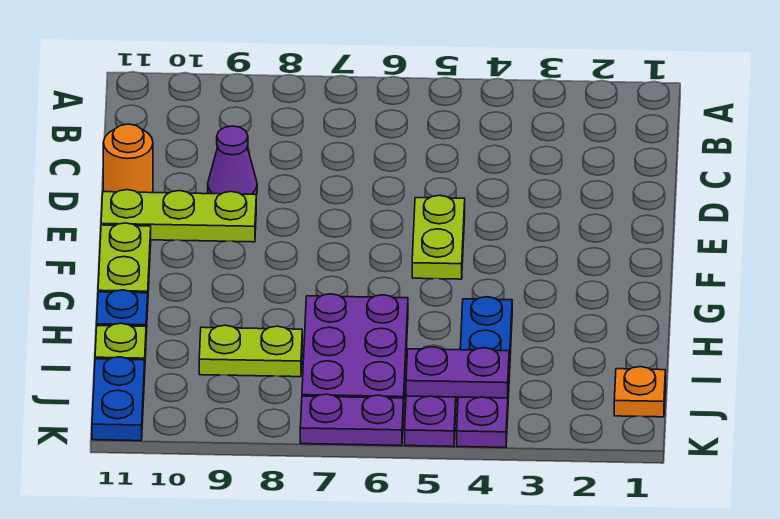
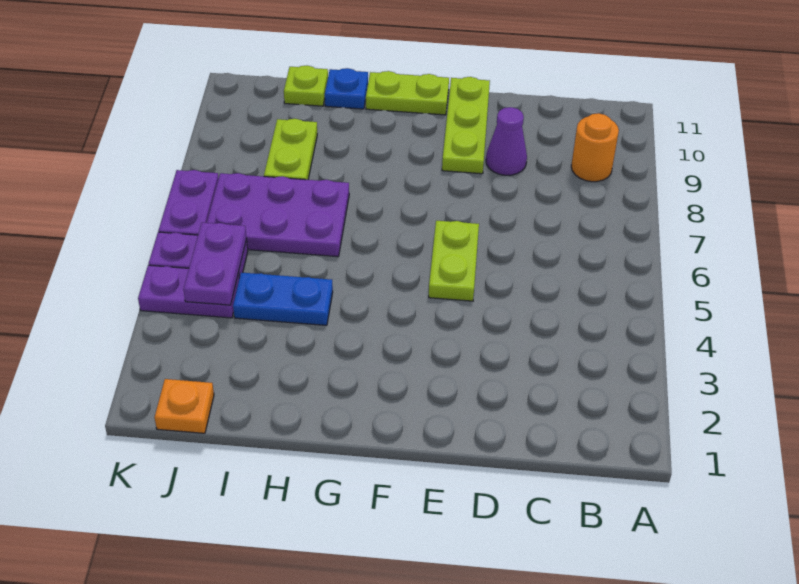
orange 1x1 round brick [103,124,153,193] -> orange 1x1 round brick moved to [571,113,619,182]
lime 1x2 plate [412,195,465,279] -> lime 1x2 plate turned to [429,221,479,301]
blue 1x2 plate [92,357,145,441] -> none

